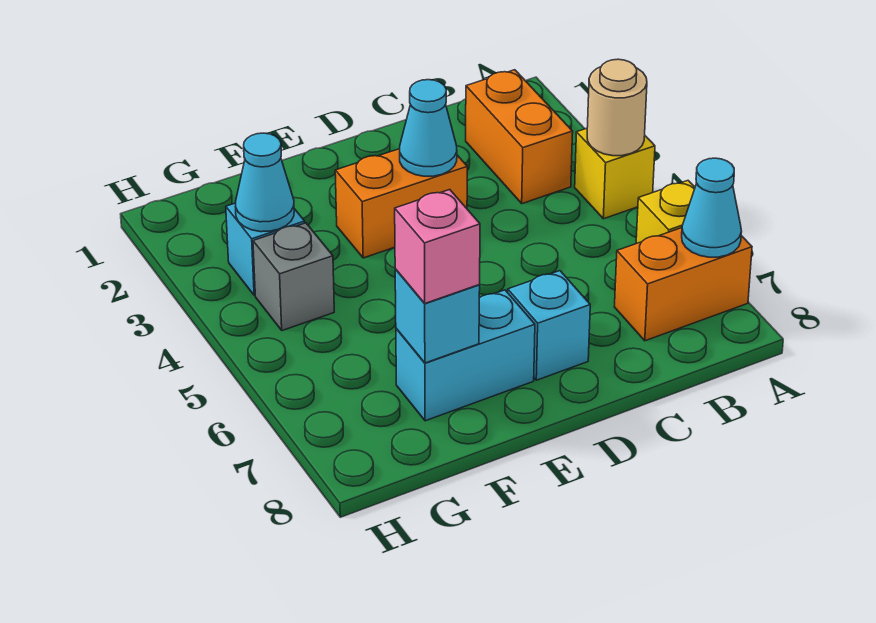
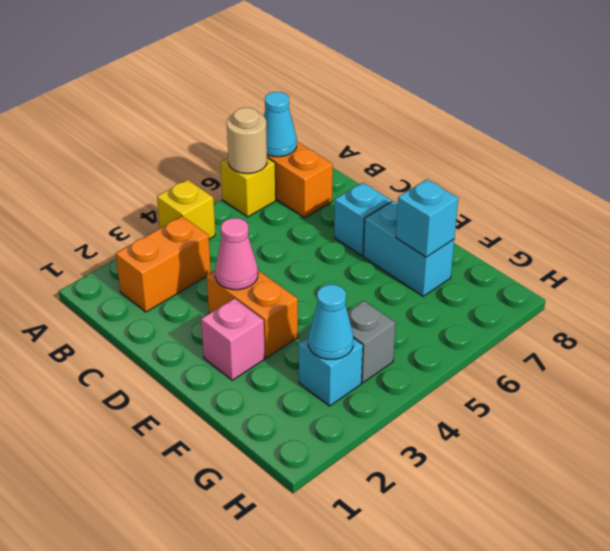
tan 1x1 round brick [587,59,647,156] -> tan 1x1 round brick moved to [227,108,267,173]
cyan 1x1 cone [400,80,457,176] -> pink 1x1 cone [215,218,258,290]
pink 1x1 brick [395,190,480,303] -> pink 1x1 brick moved to [201,298,265,380]

